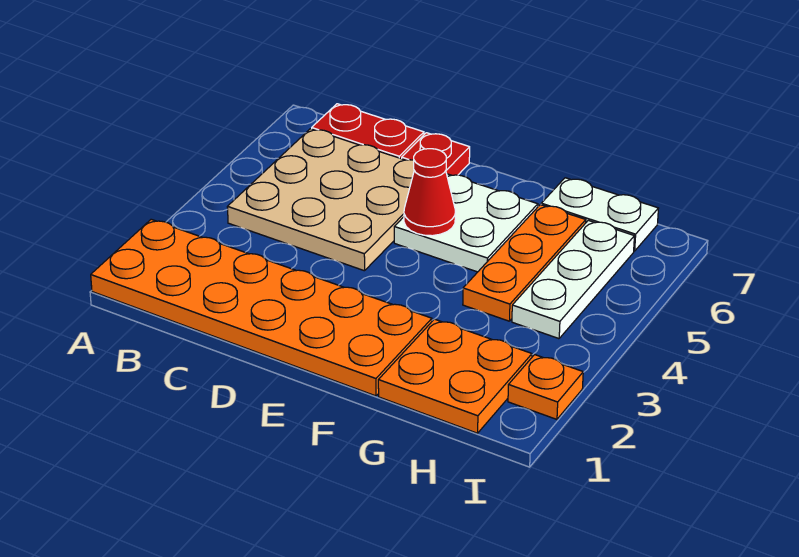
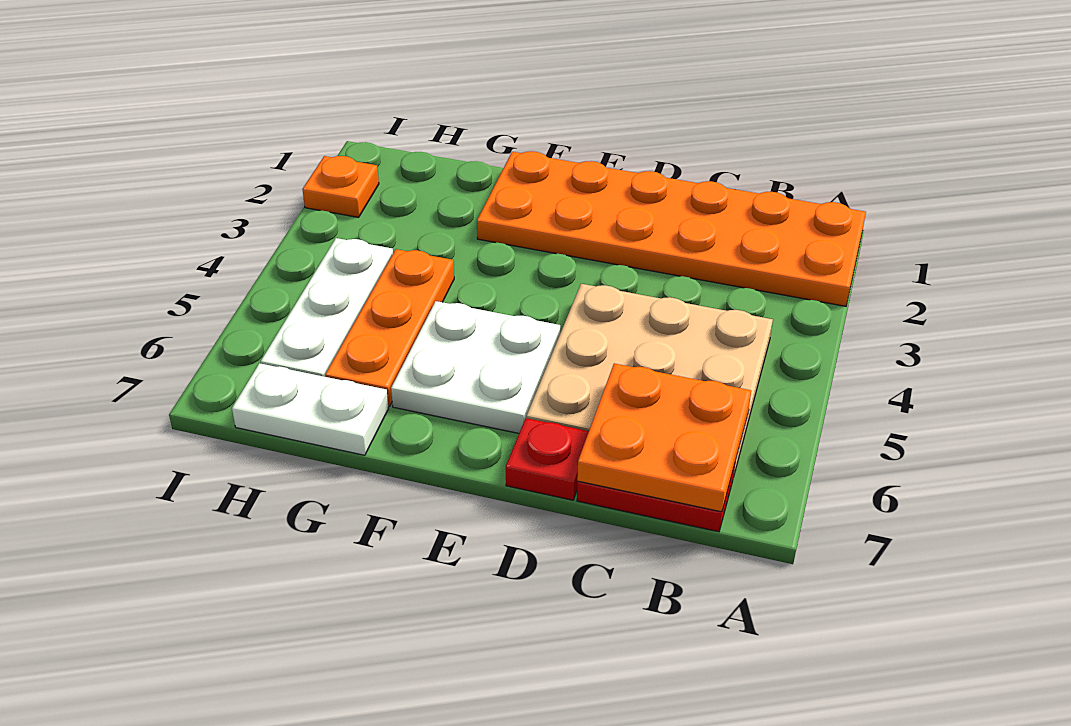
red 1x1 cone [404,149,455,236] -> none
orange 2x2 plate [378,319,532,433] -> orange 2x2 plate moved to [577,363,751,512]

